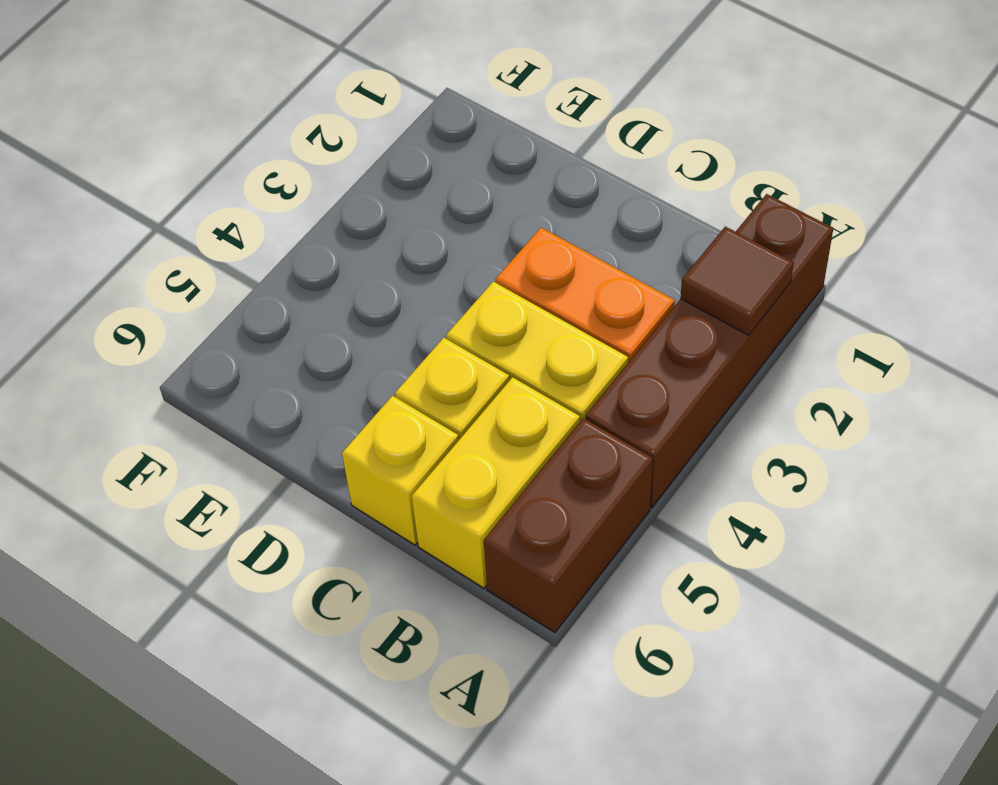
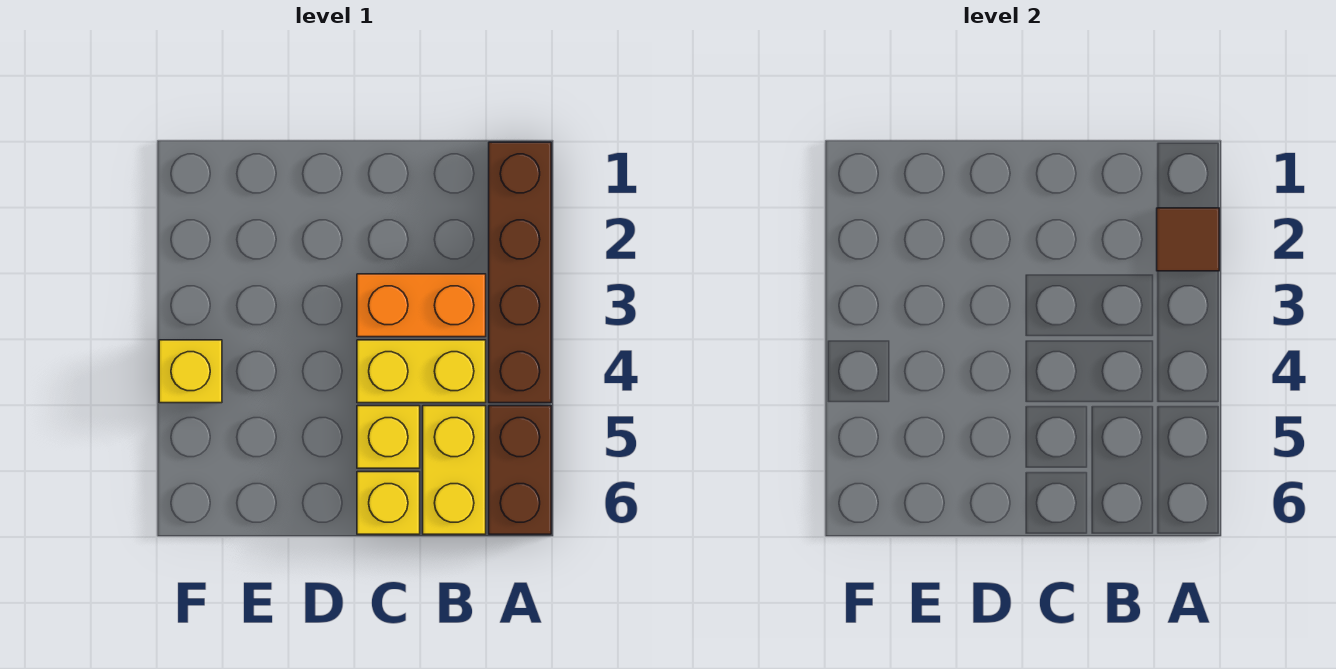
none -> yellow 1x1 brick [159,340,222,403]

